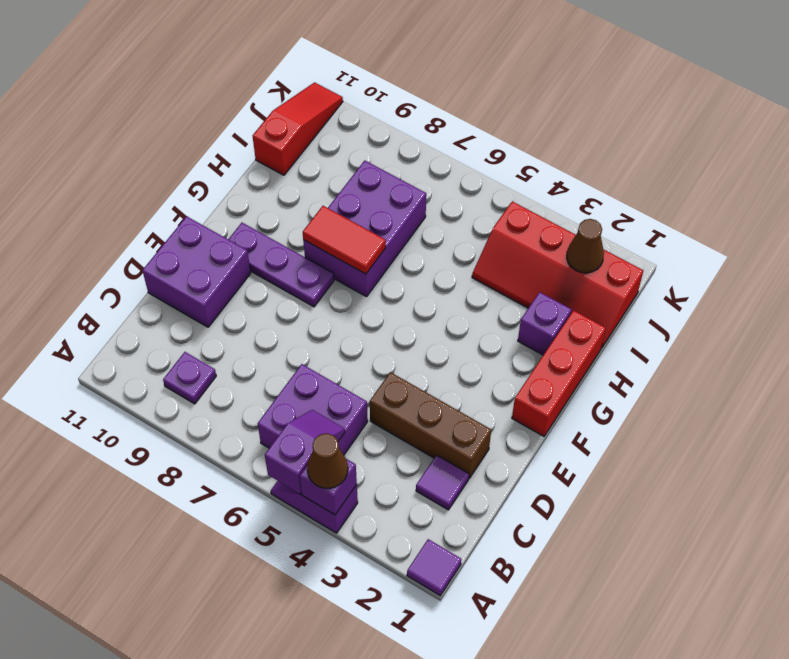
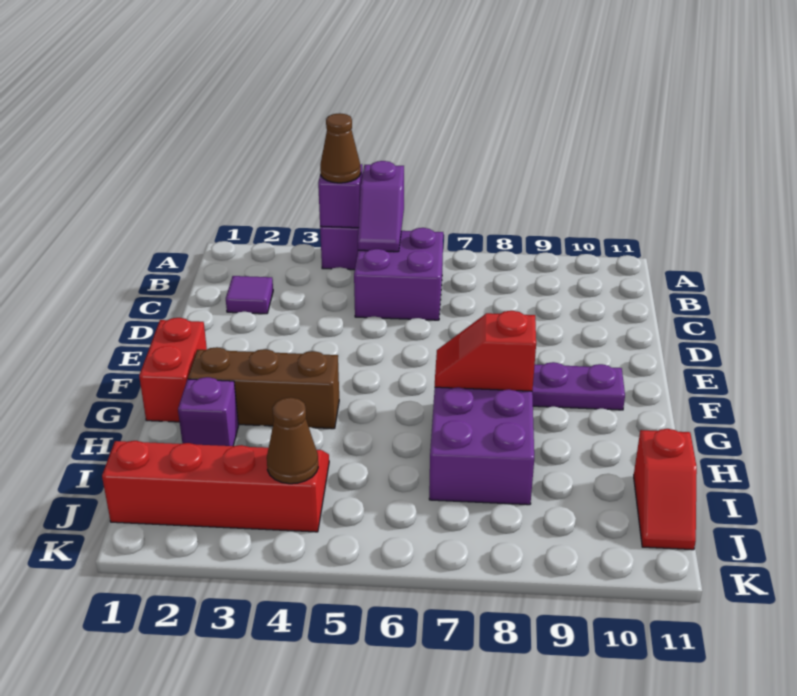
purple 1x1 tile [407,539,461,596] -> none
purple 1x1 plate [163,352,216,404] -> none
brown 1x3 brick [370,372,491,478] -> brown 1x3 brick moved to [188,347,339,429]
purple 2x2 brick [143,216,251,327] -> none
red 1x3 brick [512,310,606,436] -> red 1x2 brick [139,318,207,422]
red 1x2 tile [303,206,386,274] -> red 1x2 slope [435,311,536,391]
red 1x3 slope [253,82,343,175] -> red 1x2 slope [634,429,697,550]
brown 1x1 cone [567,219,604,273] -> brown 1x1 cone moved to [267,397,318,484]

